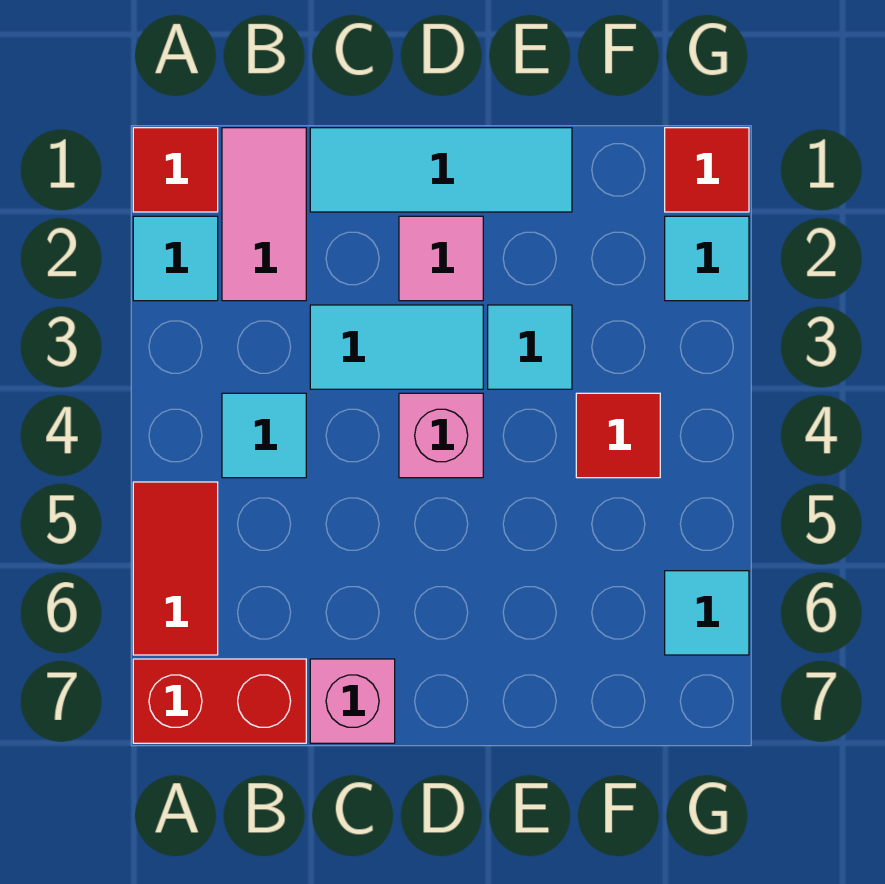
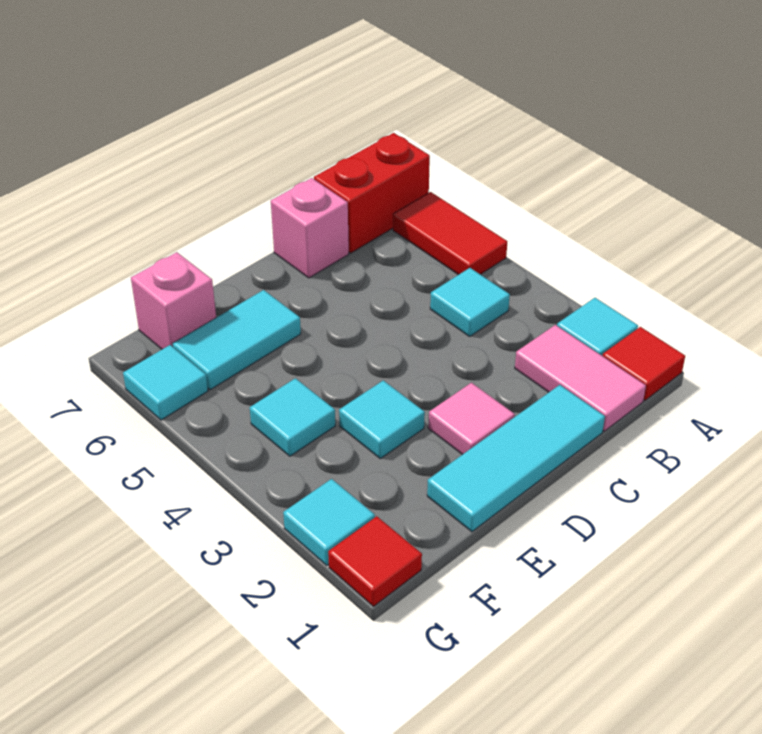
cyan 1x2 tile [310,305,483,389] -> cyan 1x2 tile moved to [173,290,301,390]
pink 1x1 brick [399,393,483,478] -> pink 1x1 brick moved to [131,252,216,349]
red 1x1 tile [576,393,660,478] -> cyan 1x1 tile [250,378,335,456]

